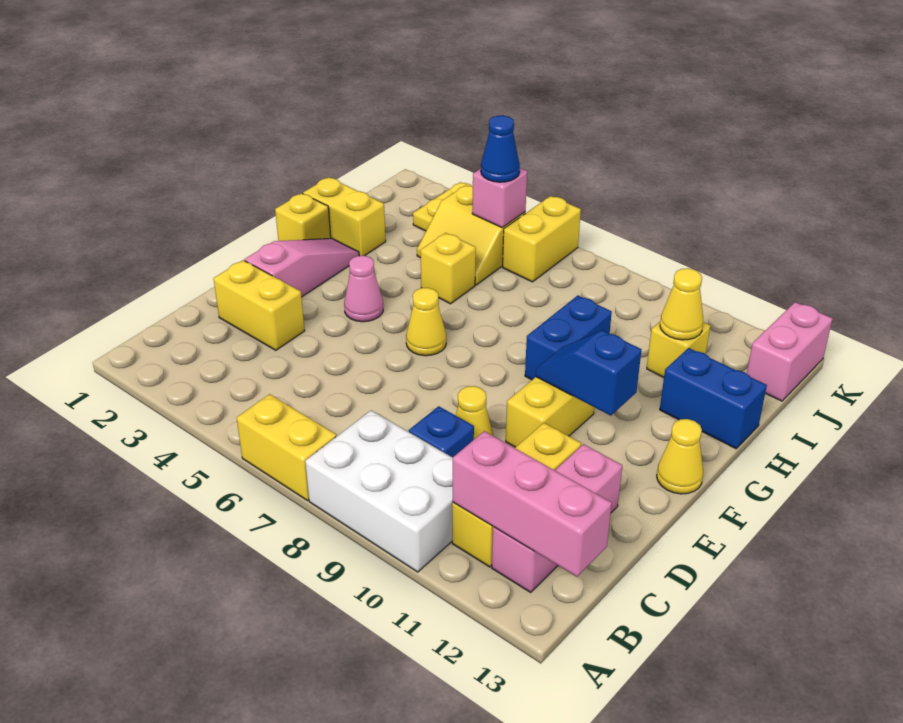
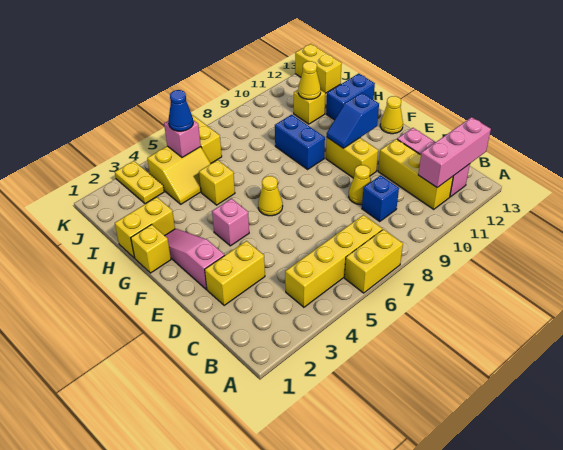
white 2x3 brick [305,410,453,572] -> none
none -> yellow 1x4 brick [285,215,382,307]
pink 1x1 cone [344,256,383,322] -> pink 1x1 brick [212,199,249,246]
pink 1x2 brick [747,302,833,401] -> yellow 1x2 brick [295,44,342,93]

